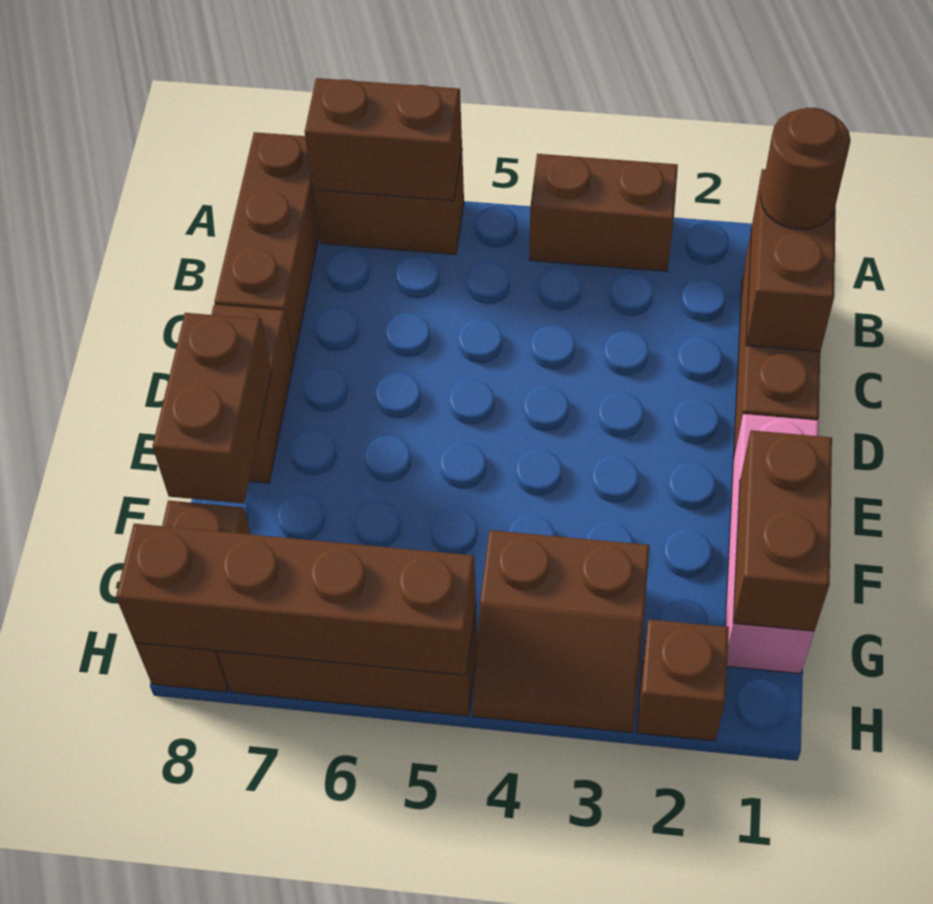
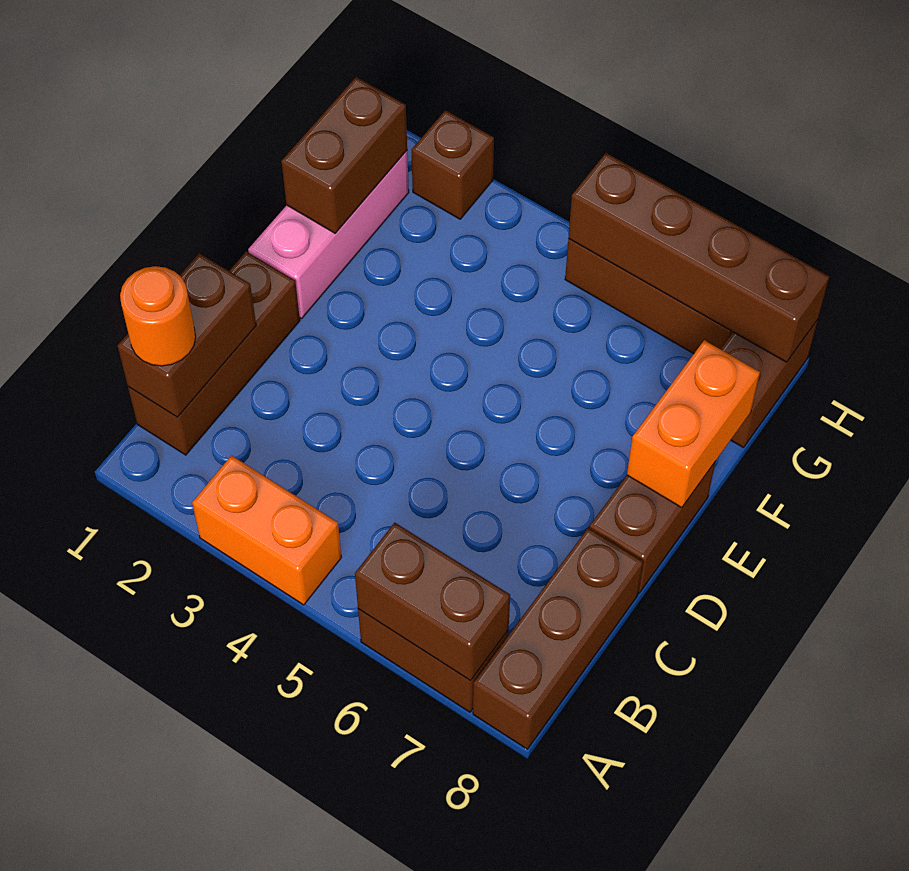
brown 1x2 brick [530,154,678,271] -> orange 1x2 brick [192,456,341,605]
brown 1x1 round brick [761,108,851,229] -> orange 1x1 round brick [120,266,196,366]
brown 1x2 brick [153,313,271,504] -> orange 1x2 brick [627,340,760,508]
brown 2x2 slope [472,530,649,733] -> none

